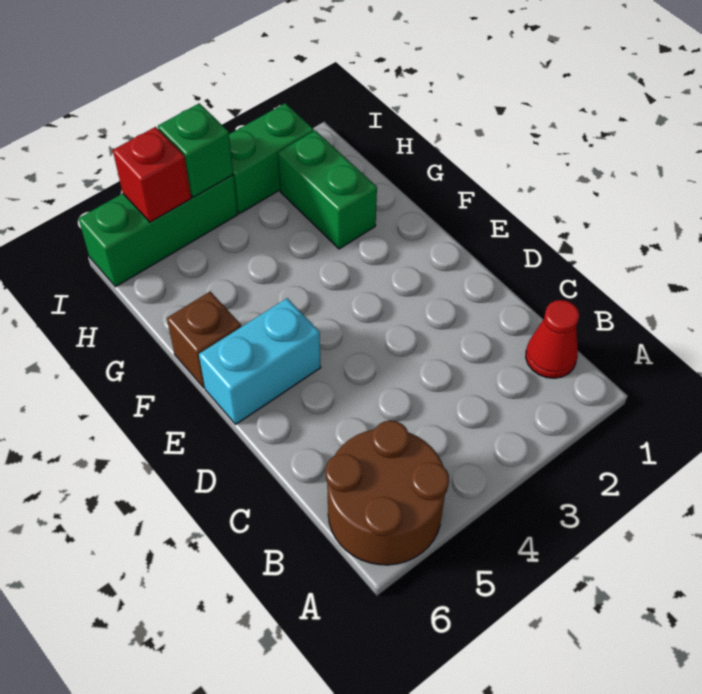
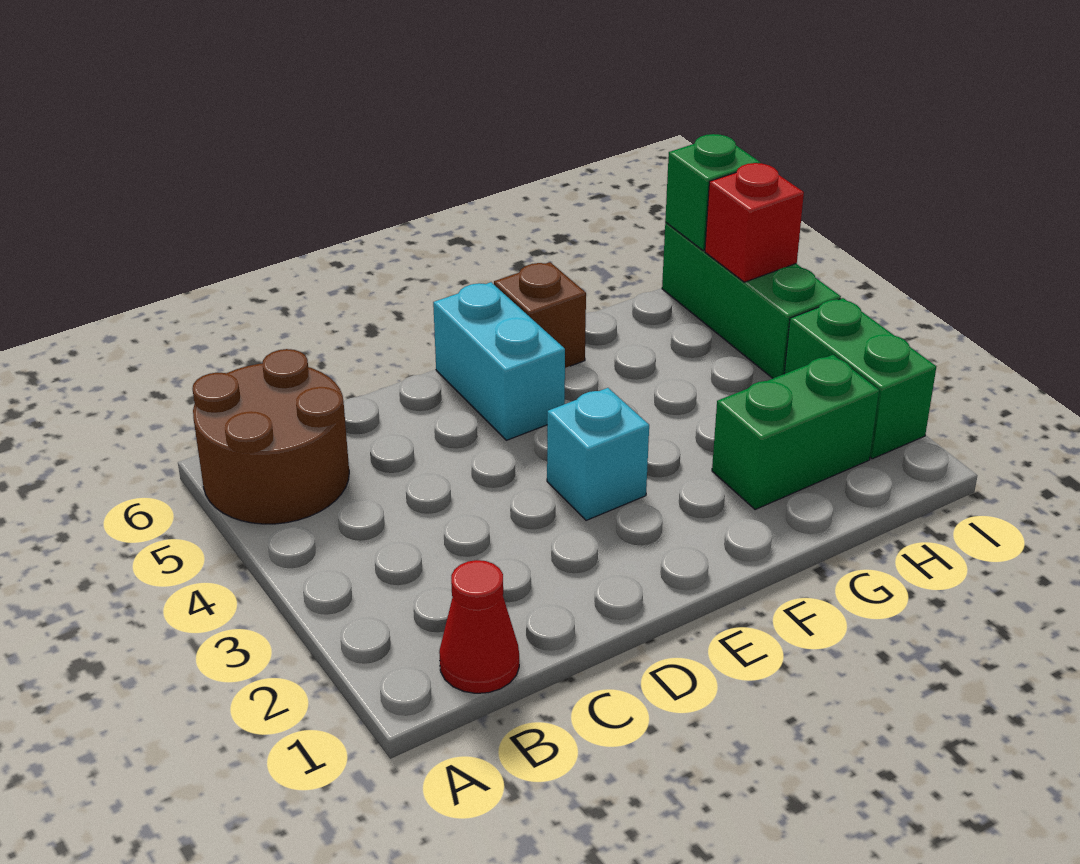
none -> cyan 1x1 brick [547,388,649,520]
green 1x1 brick [158,103,233,197] -> green 1x1 brick moved to [665,134,760,250]

